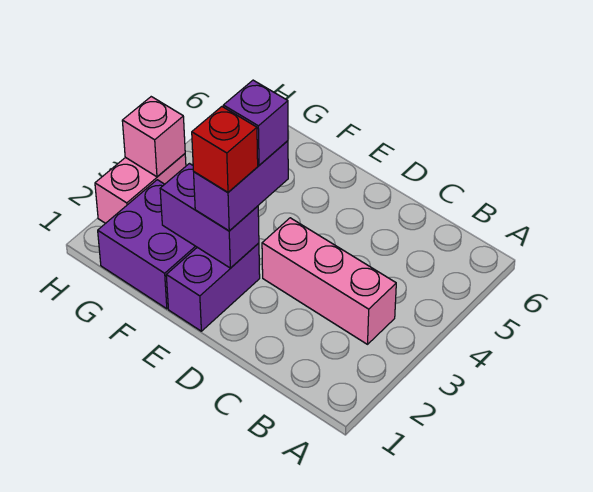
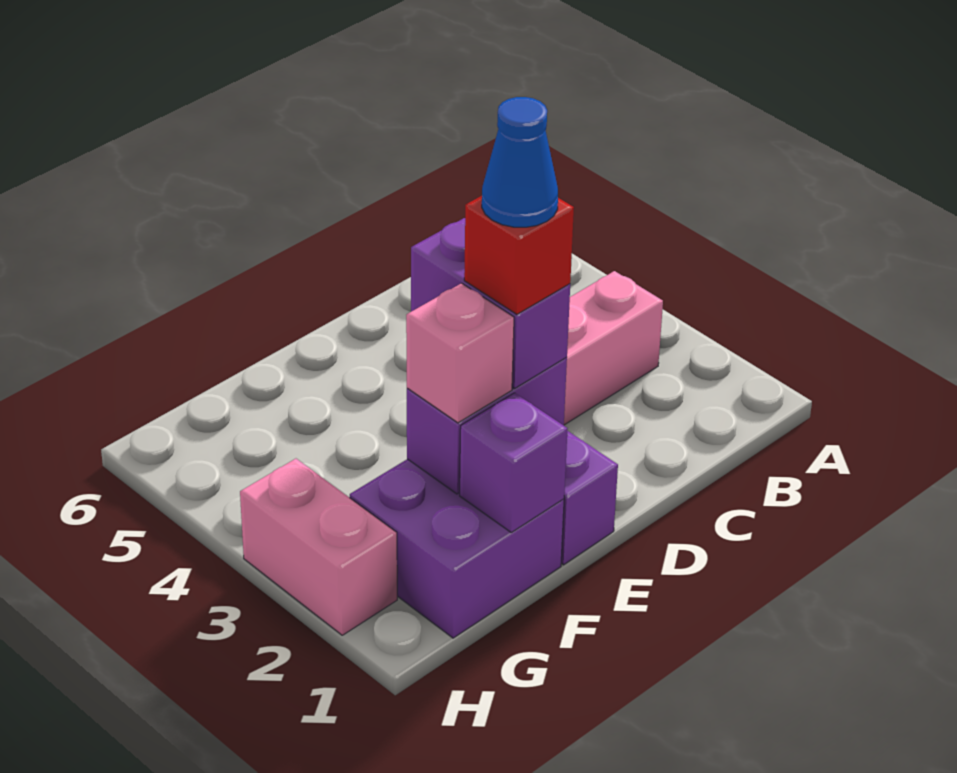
none -> blue 1x1 cone [482,97,558,227]
purple 1x1 brick [223,80,288,165] -> purple 1x1 brick moved to [460,393,568,532]
pink 1x1 brick [122,97,185,177] -> pink 1x1 brick moved to [406,283,514,423]

